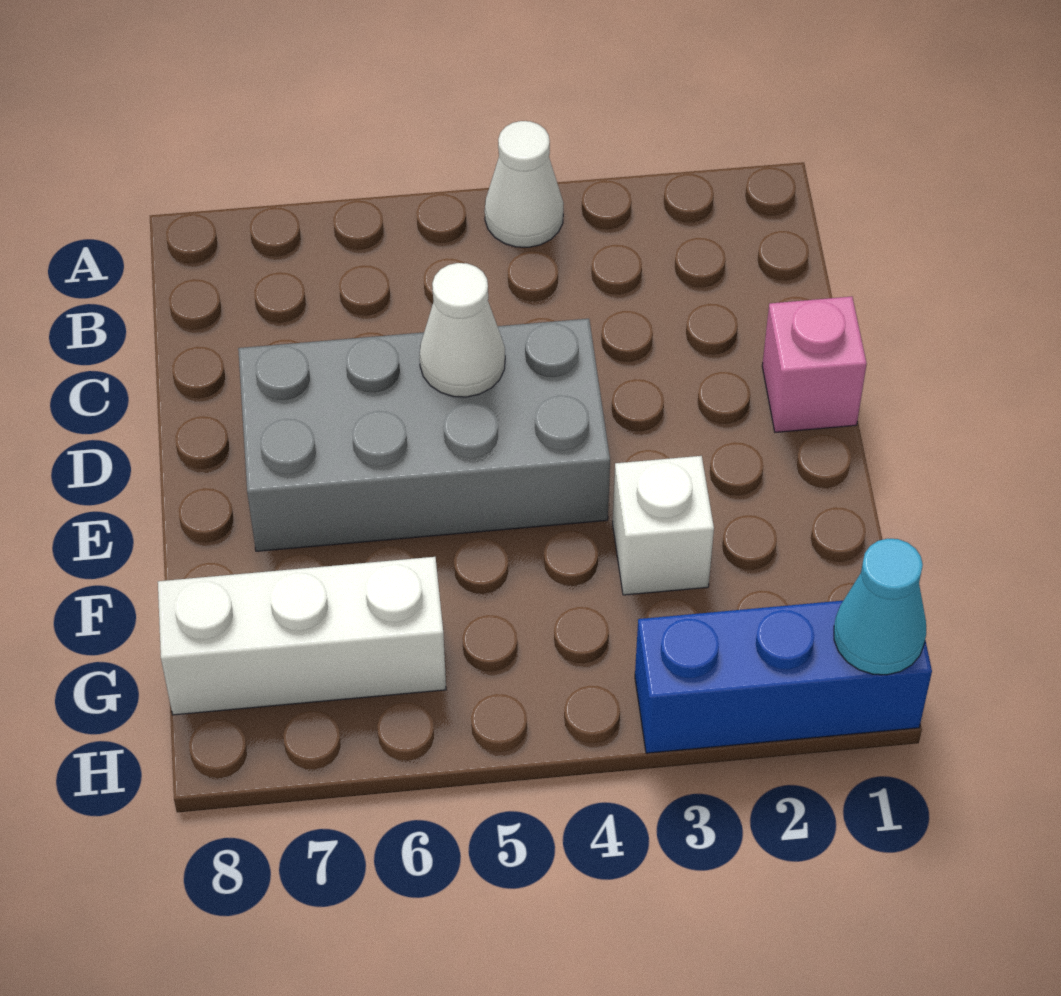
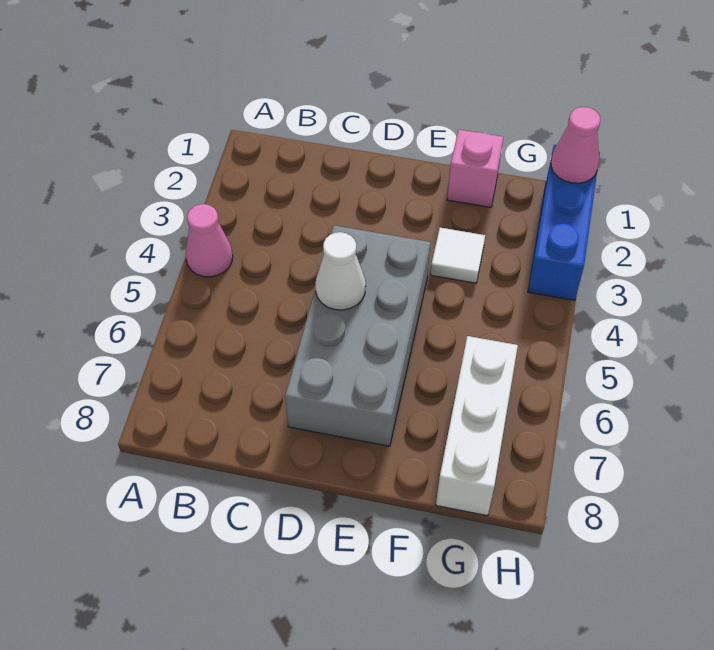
white 1x1 cone [485,121,564,247] -> pink 1x1 cone [185,204,233,277]
pink 1x1 brick [762,296,867,432] -> pink 1x1 brick moved to [447,130,503,207]
white 1x1 brick [613,456,714,595] -> white 1x1 tile [430,228,485,283]
cyan 1x1 cone [834,539,926,675] -> pink 1x1 cone [551,107,601,183]

